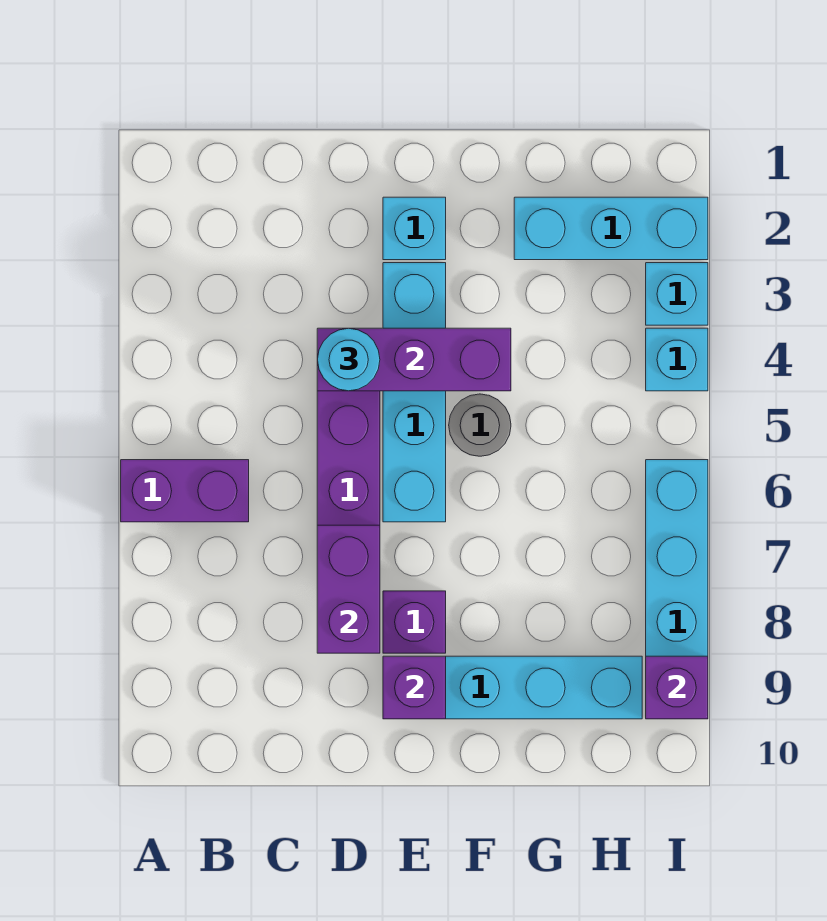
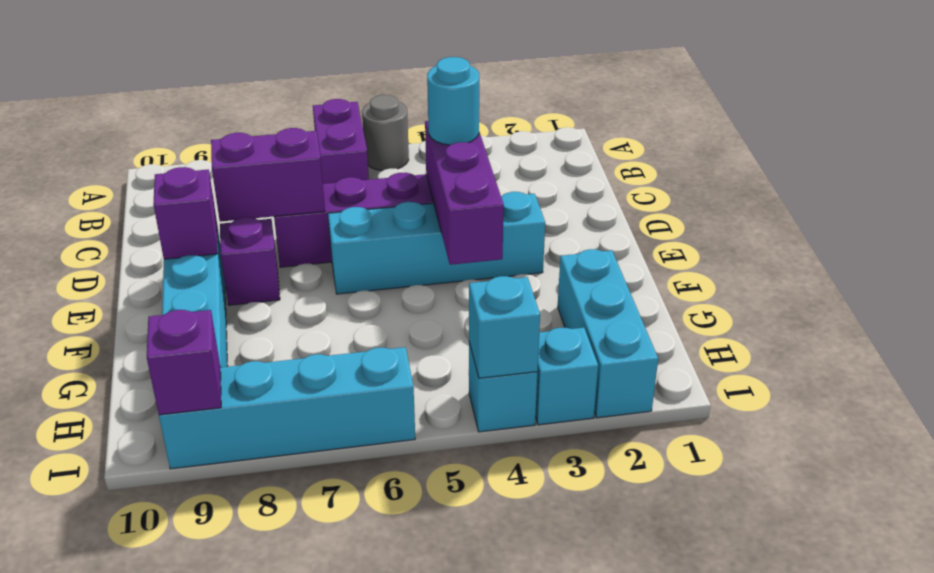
cyan 1x1 brick [383,197,446,260] -> cyan 1x1 brick moved to [469,276,540,378]
grey 1x1 round brick [449,394,511,456] -> grey 1x1 round brick moved to [362,95,409,171]

